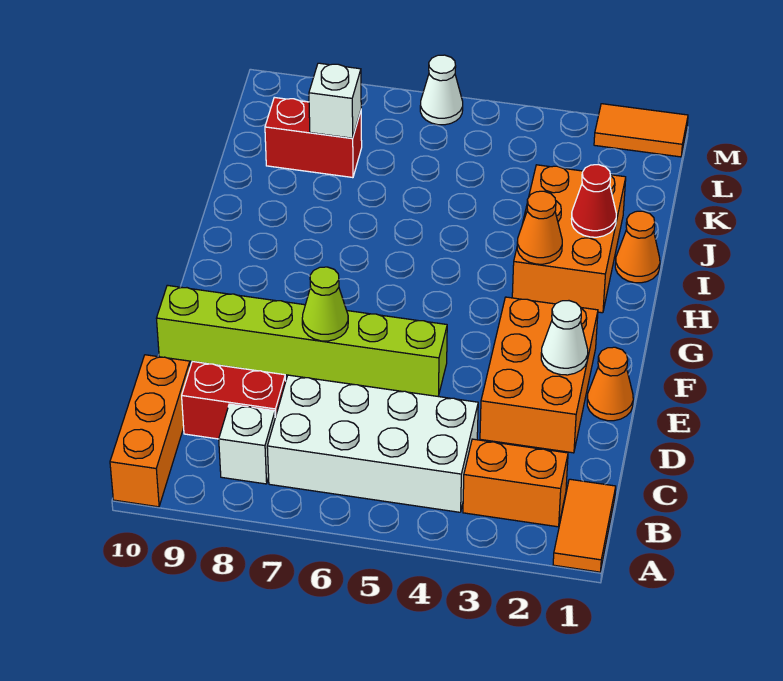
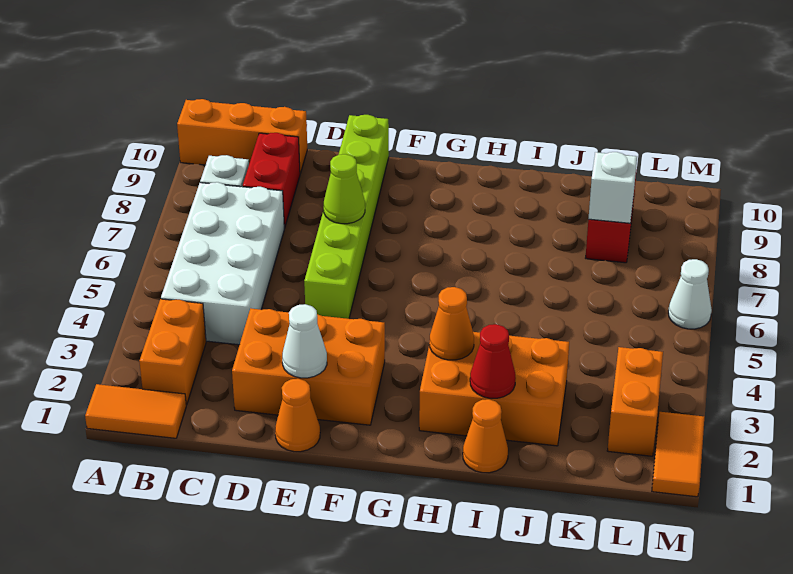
none -> orange 1x2 brick [607,347,663,456]

